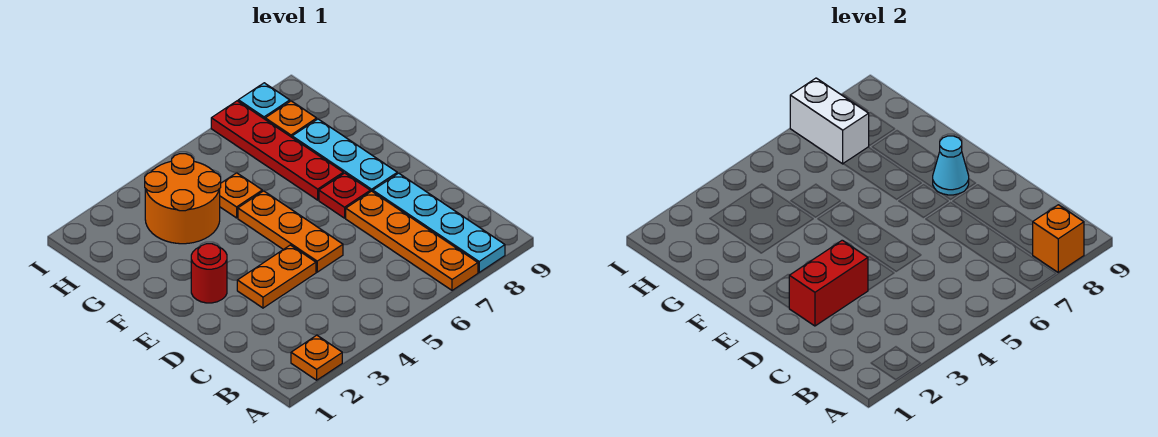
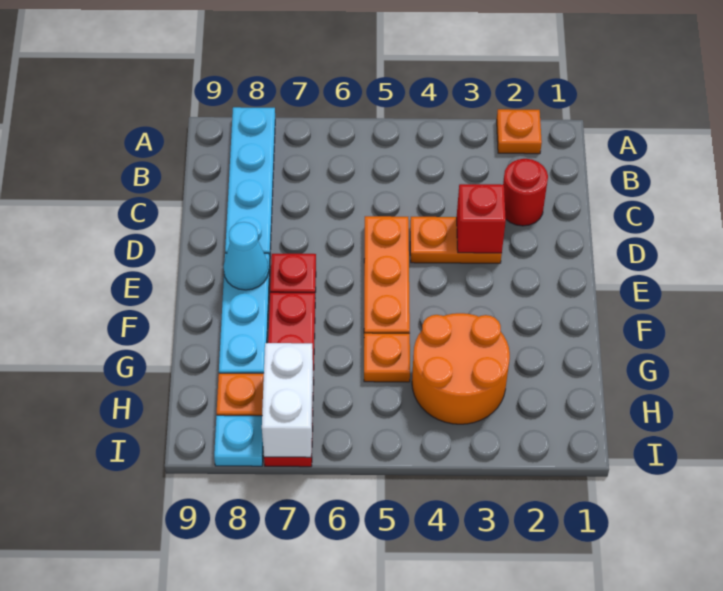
orange 1x4 plate [346,191,478,290] -> none
orange 1x1 brick [1033,205,1084,272] -> none
red 1x2 brick [789,240,868,326] -> red 1x1 brick [457,184,506,253]
red 1x1 round brick [191,244,227,303] -> red 1x1 round brick moved to [503,159,548,226]

